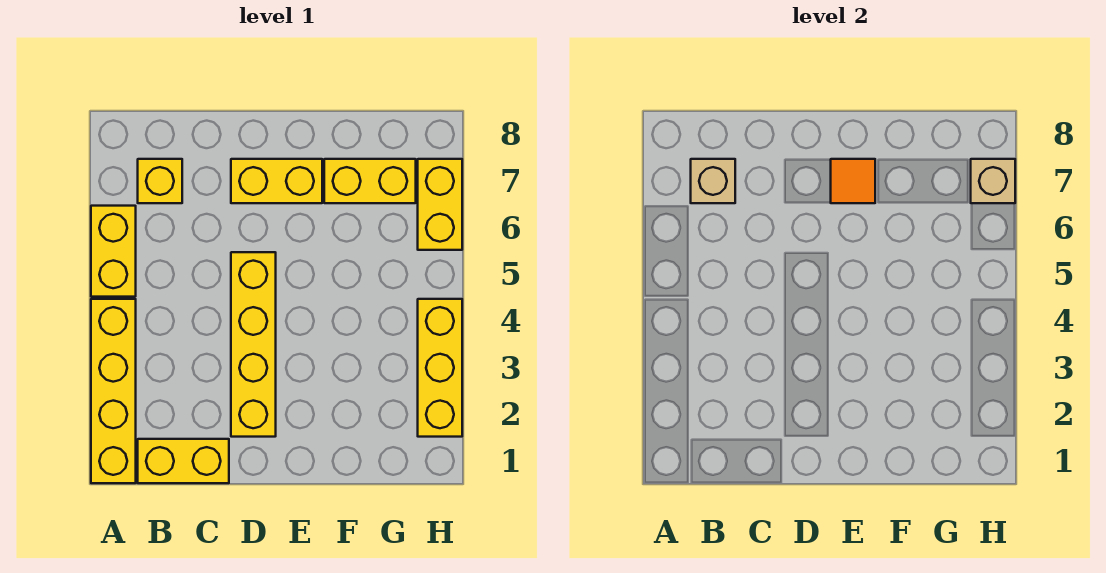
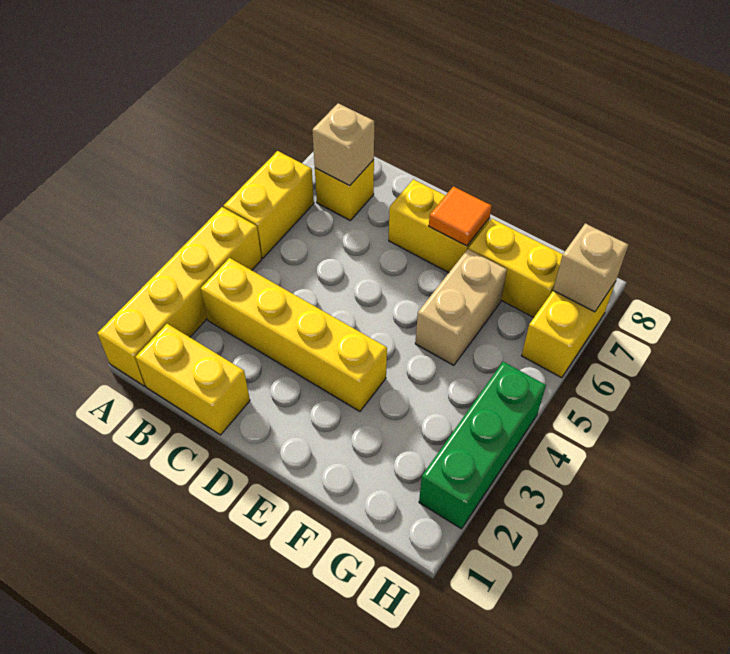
yellow 1x4 brick [231,252,276,437] -> yellow 1x4 brick turned to [201,258,387,411]
none -> tan 1x2 brick [415,249,507,365]
yellow 1x3 brick [418,299,462,437] -> green 1x3 brick [419,362,546,529]

